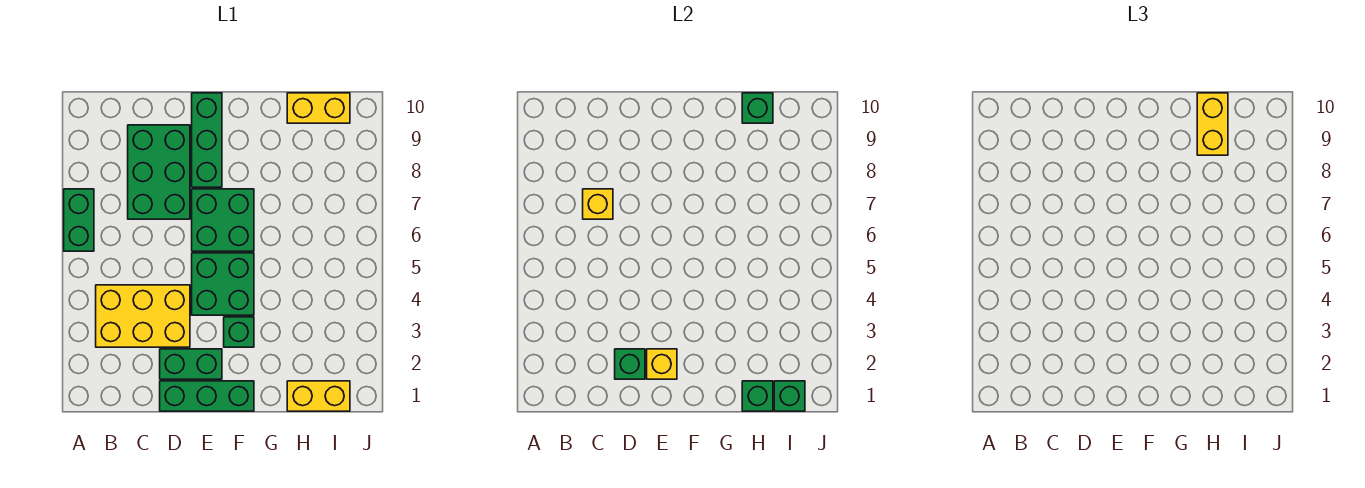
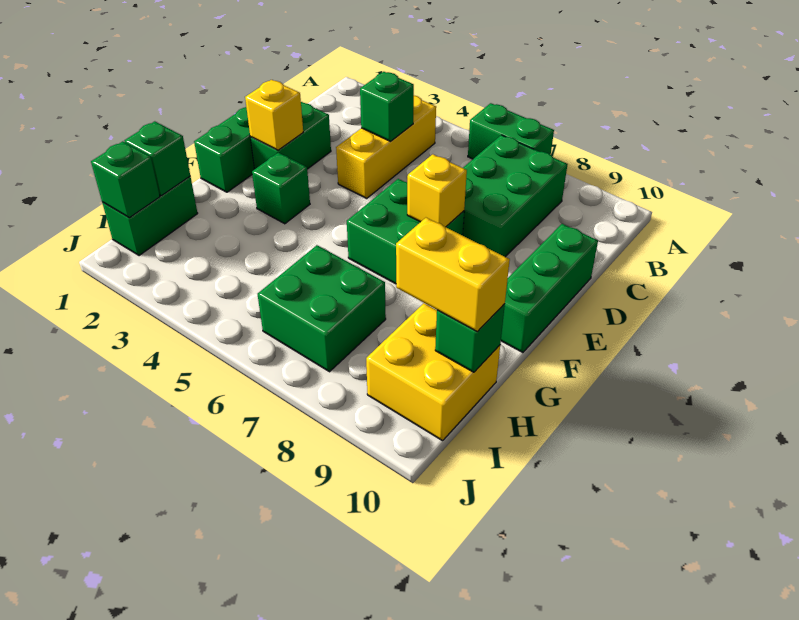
yellow 2x3 brick [96,285,190,347] -> yellow 1x3 brick [336,96,436,198]
green 2x3 brick [128,125,190,219] -> green 2x3 brick turned to [463,135,568,257]
yellow 1x1 brick [583,189,613,219] -> yellow 1x1 brick moved to [407,154,467,227]
green 1x1 brick [615,349,645,379] -> green 1x1 brick moved to [360,72,414,141]
green 2x2 brick [192,253,254,315] -> green 2x2 brick moved to [258,245,386,372]
green 1x3 brick [192,93,222,187] -> green 1x3 brick turned to [501,224,598,353]
yellow 1x2 brick [287,381,350,411] -> green 1x2 brick [102,177,198,256]
yellow 1x2 brick [287,93,350,123] -> yellow 2x2 brick [366,303,500,441]

